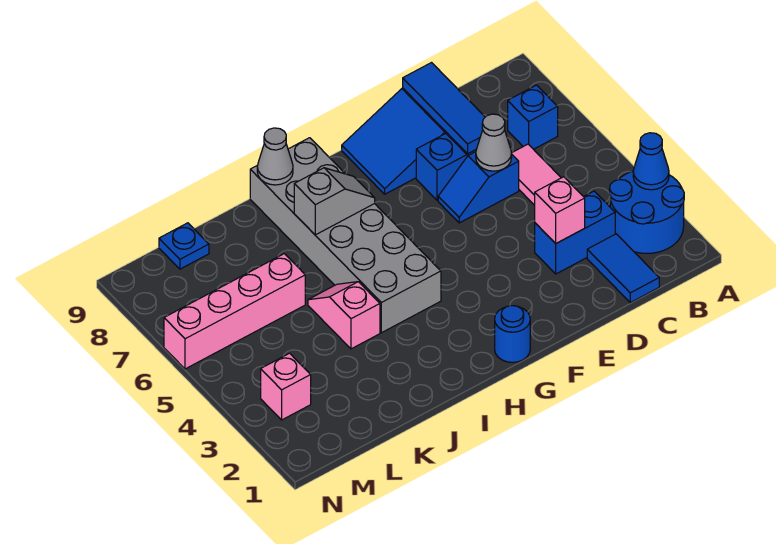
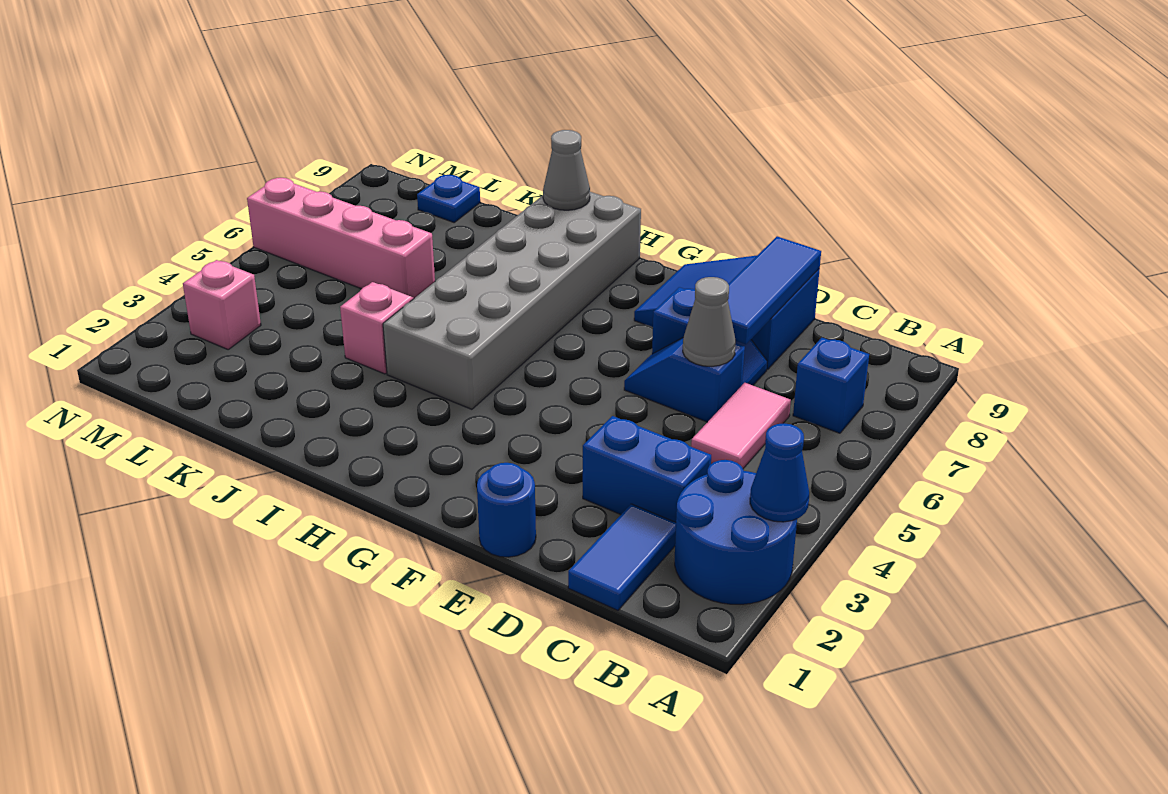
pink 1x1 brick [535,177,585,243] -> none
blue 1x1 round brick [495,306,530,362] -> blue 1x1 round brick moved to [477,463,536,557]
grey 1x2 slope [294,168,375,235] -> none

